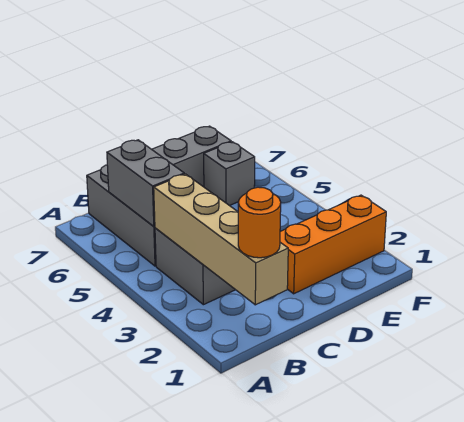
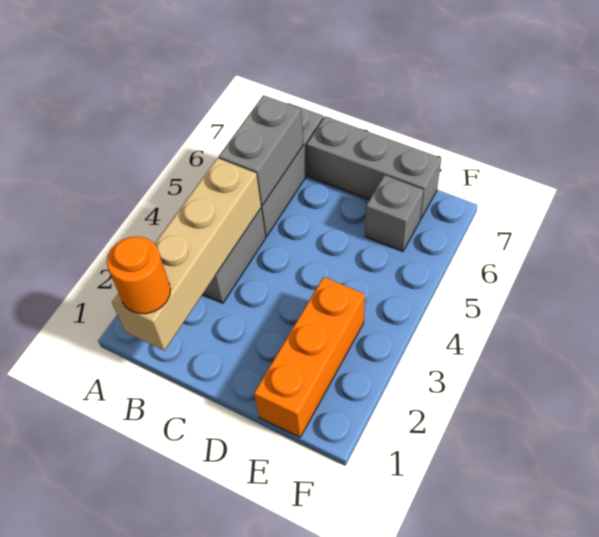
orange 1x3 brick [280,195,386,294] -> orange 1x3 brick turned to [254,277,365,437]

